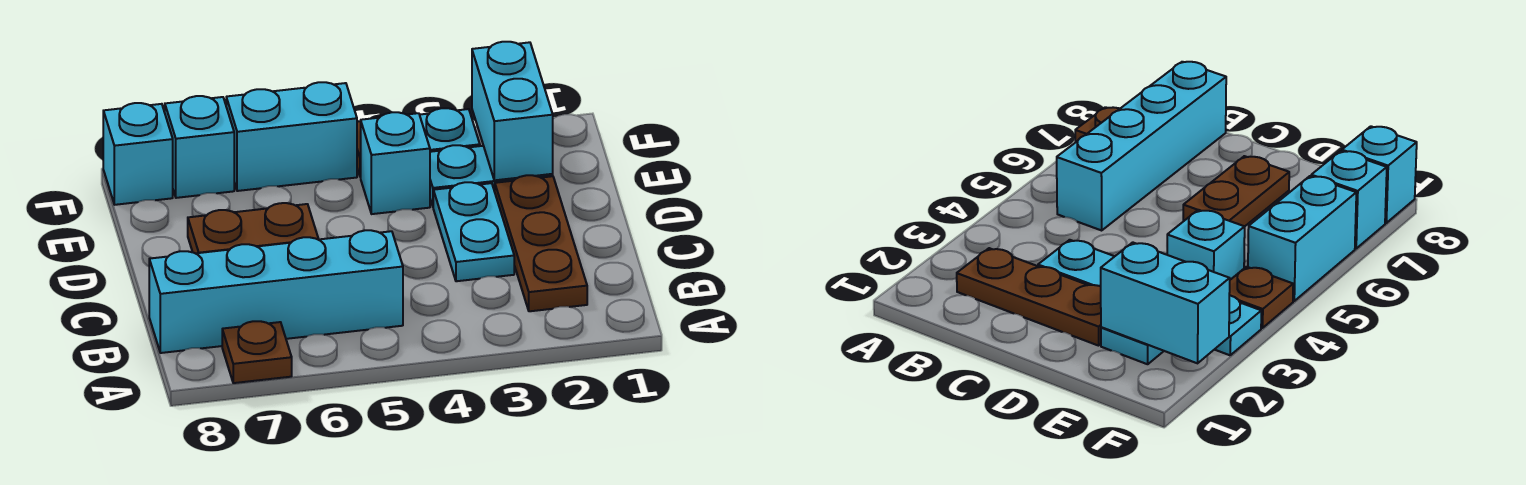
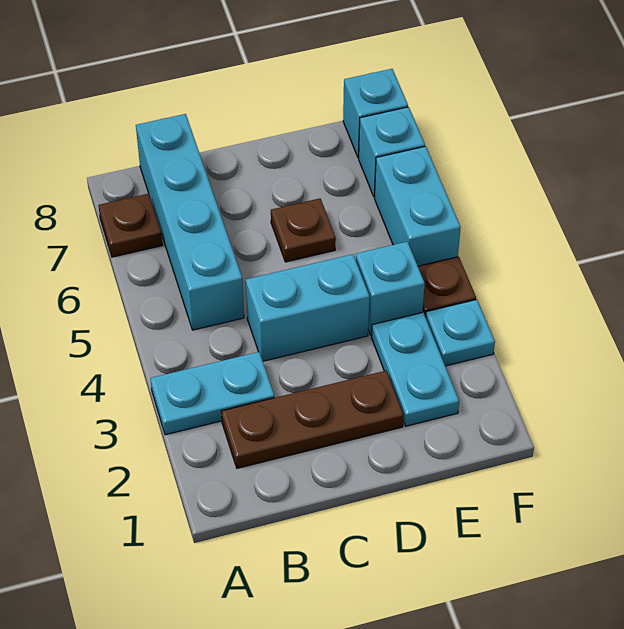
cyan 1x2 plate [433,182,514,281] -> cyan 1x2 plate moved to [150,352,274,435]
brown 1x2 plate [188,203,318,253] -> brown 1x1 plate [271,198,336,262]
cyan 1x2 brick [472,42,553,180] -> cyan 1x2 brick moved to [246,254,370,361]

